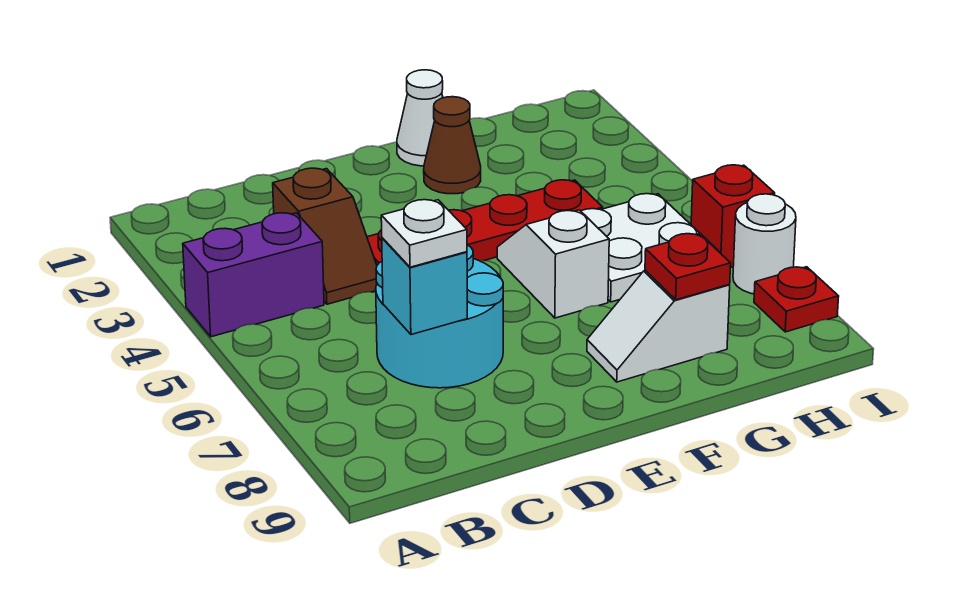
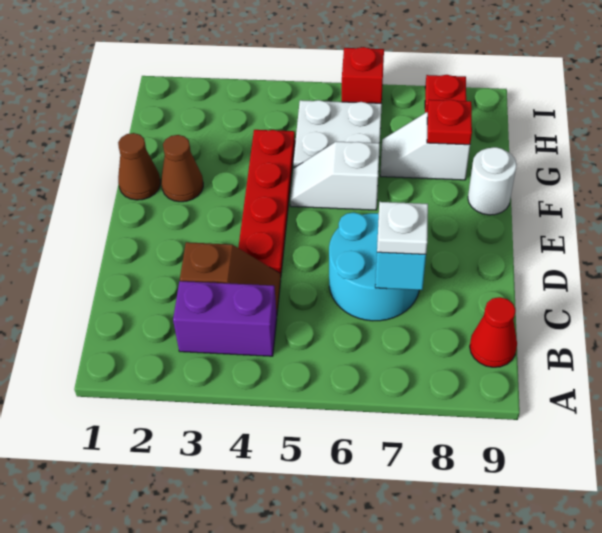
purple 1x2 brick [183,213,324,337] -> purple 1x2 brick turned to [173,281,277,356]
none -> red 1x1 cone [470,297,517,367]
white 1x1 cone [397,70,443,166] -> brown 1x1 cone [118,133,160,200]
white 1x2 slope [587,270,730,382] -> white 1x2 slope turned to [380,112,470,180]
white 1x1 round brick [733,194,796,294] -> white 1x1 round brick moved to [468,147,517,215]

